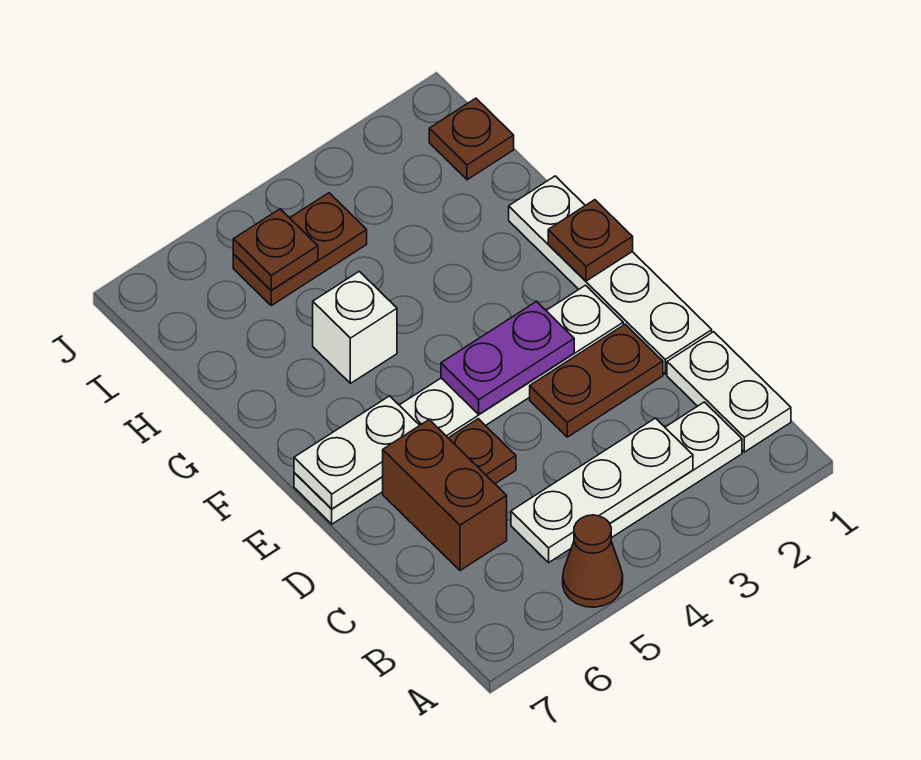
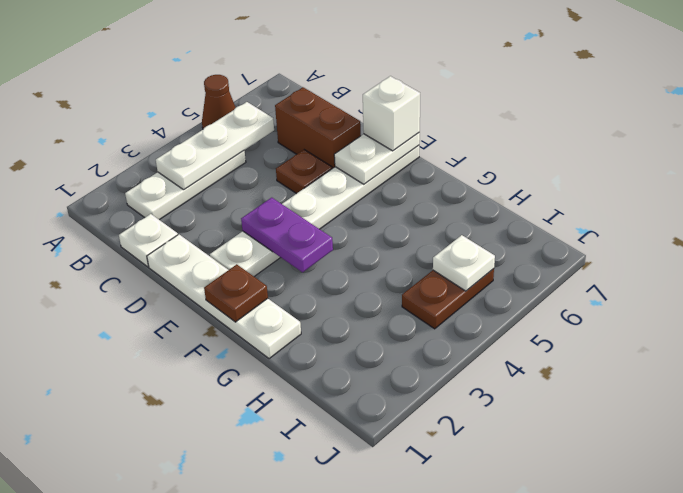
white 1x2 plate [667,332,791,452] -> white 1x1 plate [119,214,178,267]
brown 1x2 plate [530,324,663,437] -> none
purple 1x2 plate [441,301,574,414] -> purple 1x2 plate turned to [241,198,333,272]
white 1x1 brick [313,271,397,383] -> white 1x1 brick moved to [363,76,420,151]
brown 1x1 plate [429,98,514,180] -> none
brown 1x1 plate [233,209,318,290] -> white 1x1 plate [433,235,495,291]

